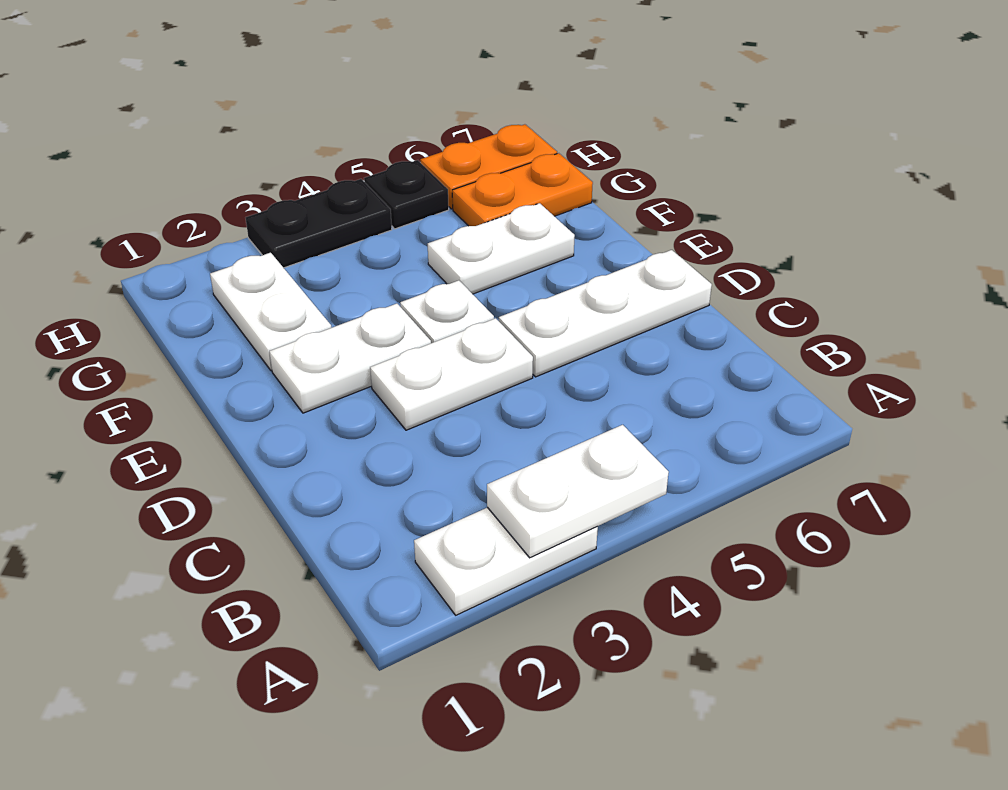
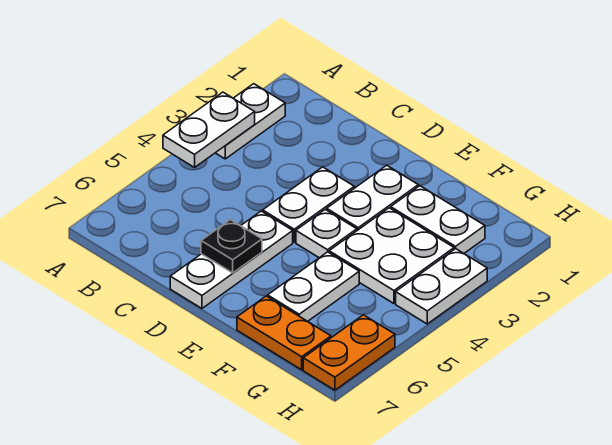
none -> white 2x2 plate [329,208,454,303]
orange 1x2 plate [452,153,593,226] -> orange 1x2 plate turned to [237,296,331,370]
black 1x2 plate [246,179,392,268] -> white 1x2 plate [396,249,487,324]
black 1x1 plate [364,160,449,229] -> black 1x1 plate moved to [201,220,262,273]

